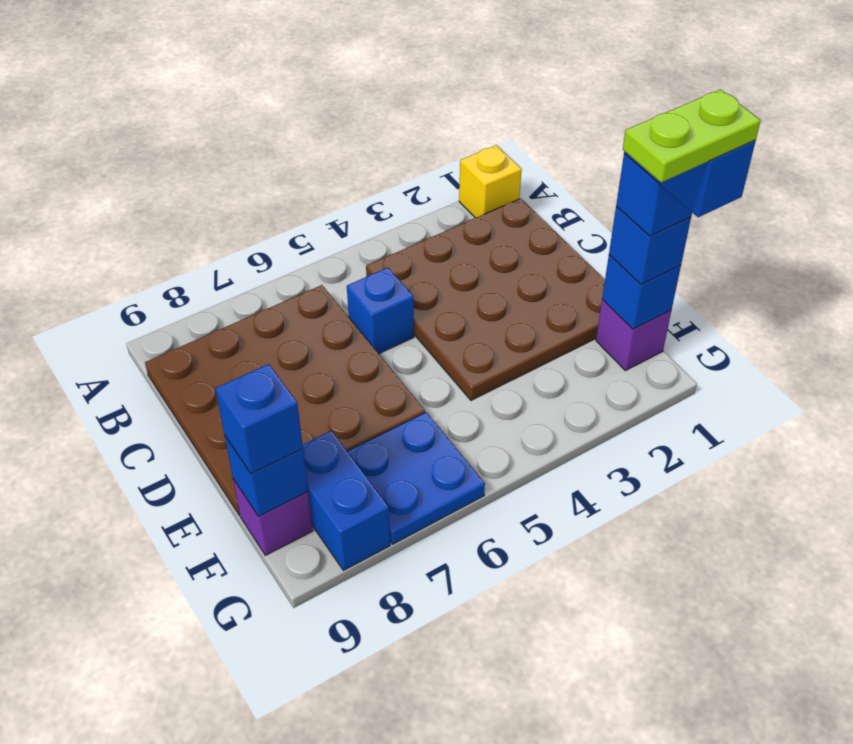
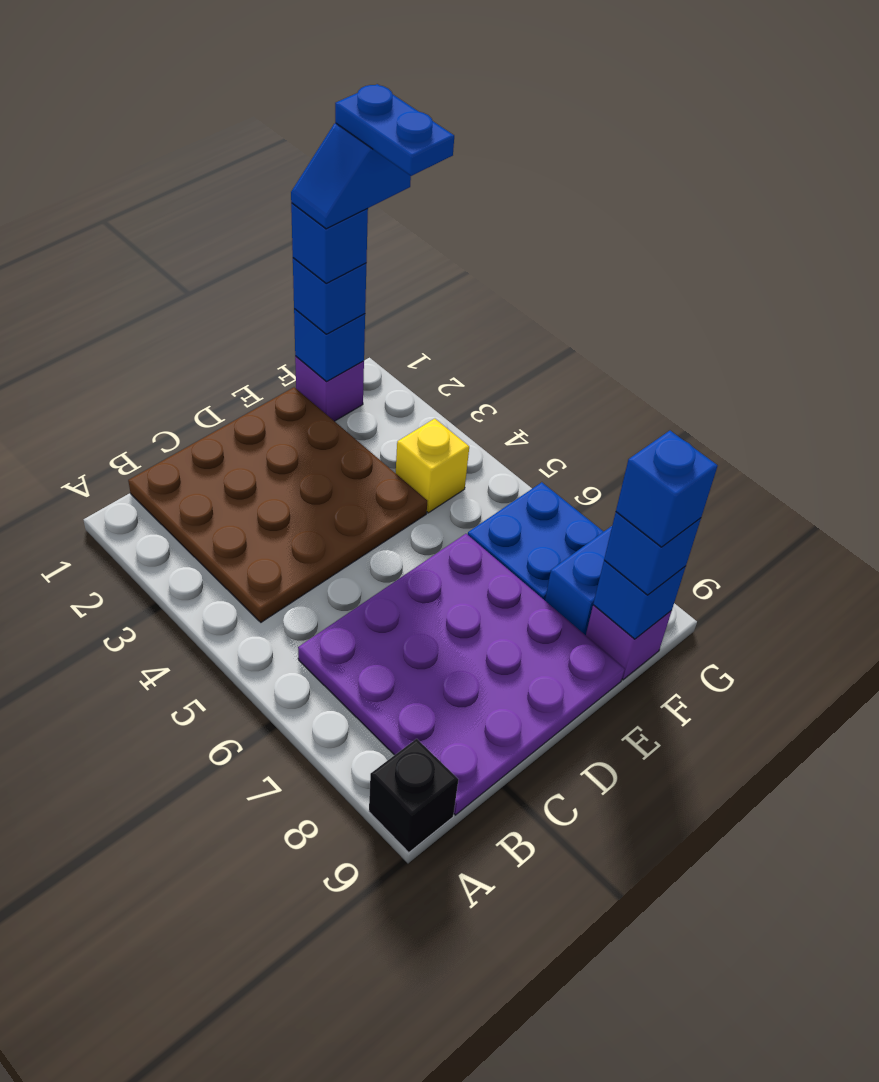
yellow 1x1 brick [459,145,522,218] -> yellow 1x1 brick moved to [396,419,469,513]
none -> black 1x1 brick [369,739,458,853]
brown 4x4 plate [145,285,425,515] -> purple 4x4 plate [298,534,625,815]
blue 1x1 brick [347,268,414,354] -> blue 1x1 brick moved to [616,431,718,547]
lime 1x2 plate [623,89,761,183] -> blue 1x2 plate [335,84,454,176]

